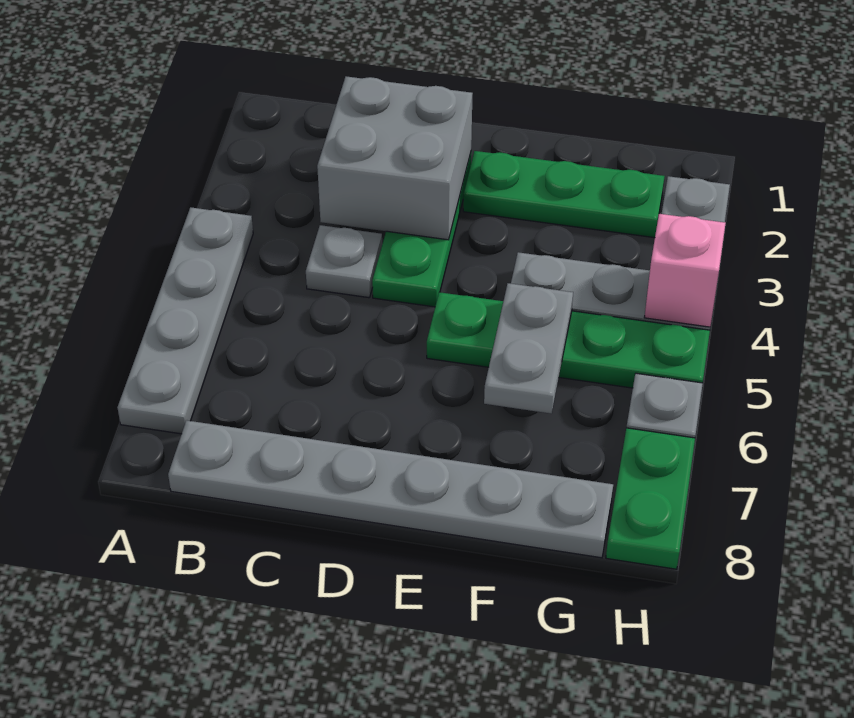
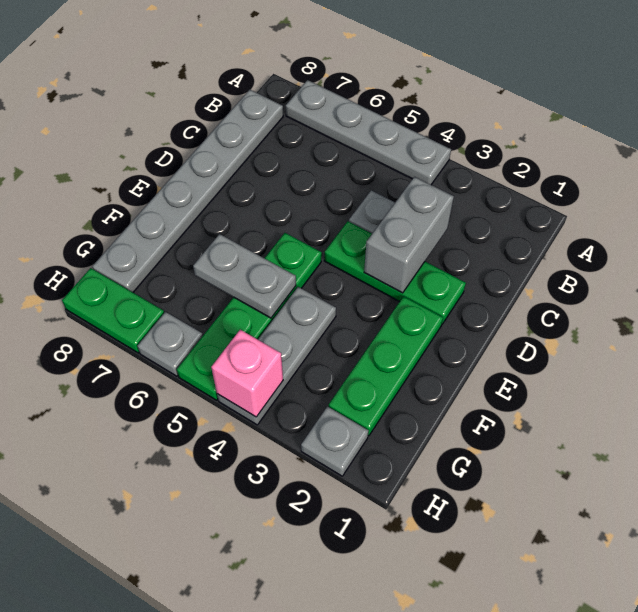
grey 2x2 brick [317,76,473,240] -> grey 1x2 brick [364,177,454,293]

